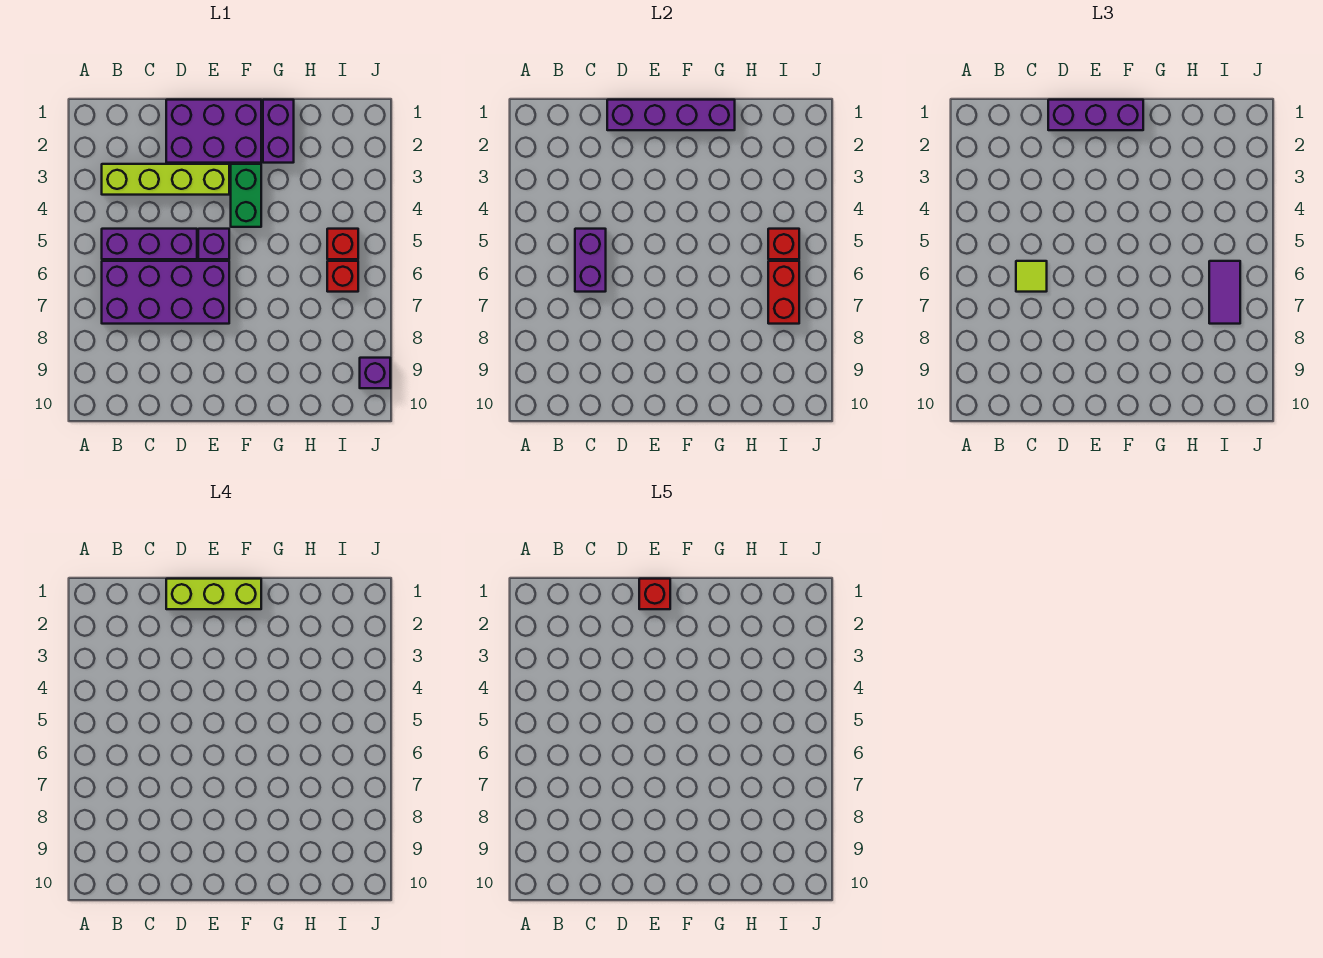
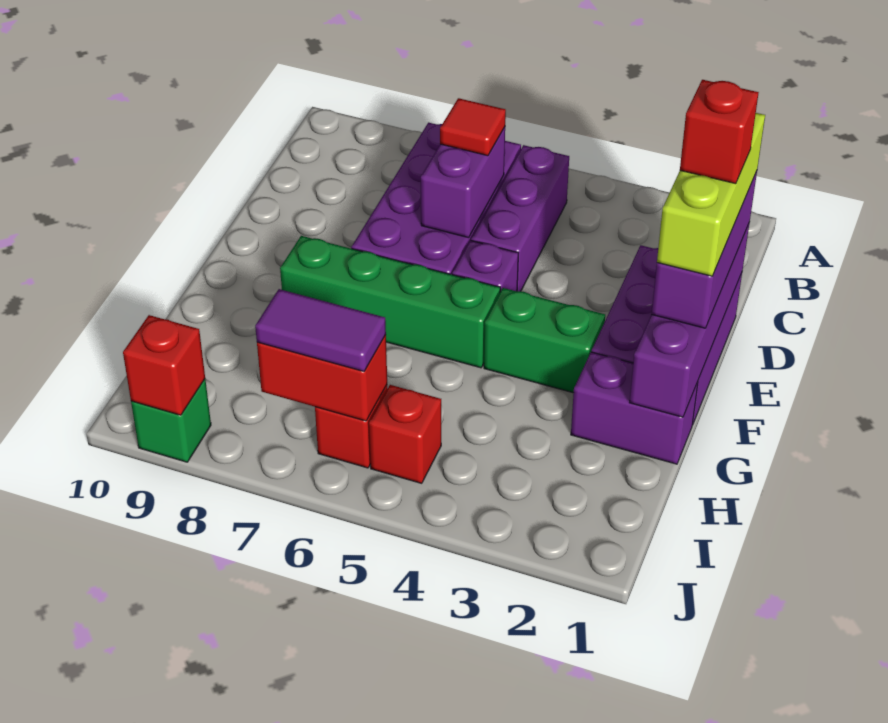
lime 1x4 brick [102,164,229,195] -> none
purple 1x2 brick [575,229,606,292] -> purple 1x2 brick turned to [421,127,505,238]
lime 1x1 tile [1016,261,1047,292] -> red 1x1 tile [440,98,506,156]
none -> green 1x4 brick [280,236,500,368]
red 1x1 brick [768,229,799,259] -> red 1x1 brick moved to [123,315,205,415]
purple 1x1 brick [360,358,390,388] -> green 1x1 brick [131,379,211,462]

